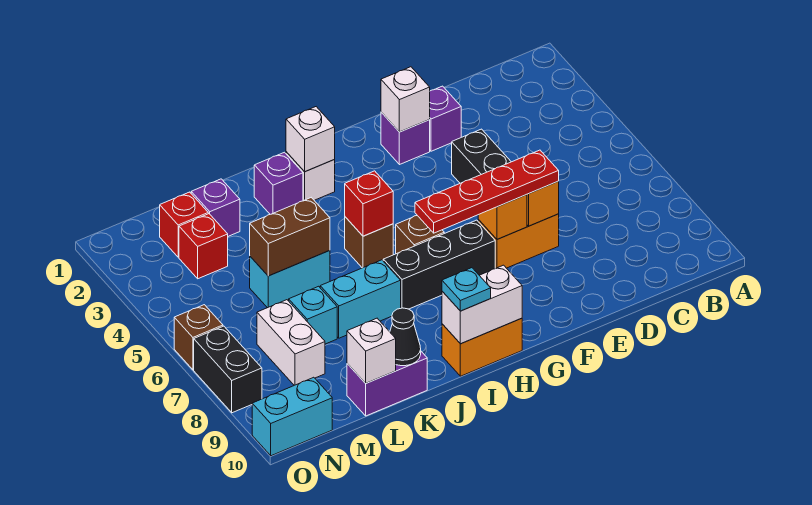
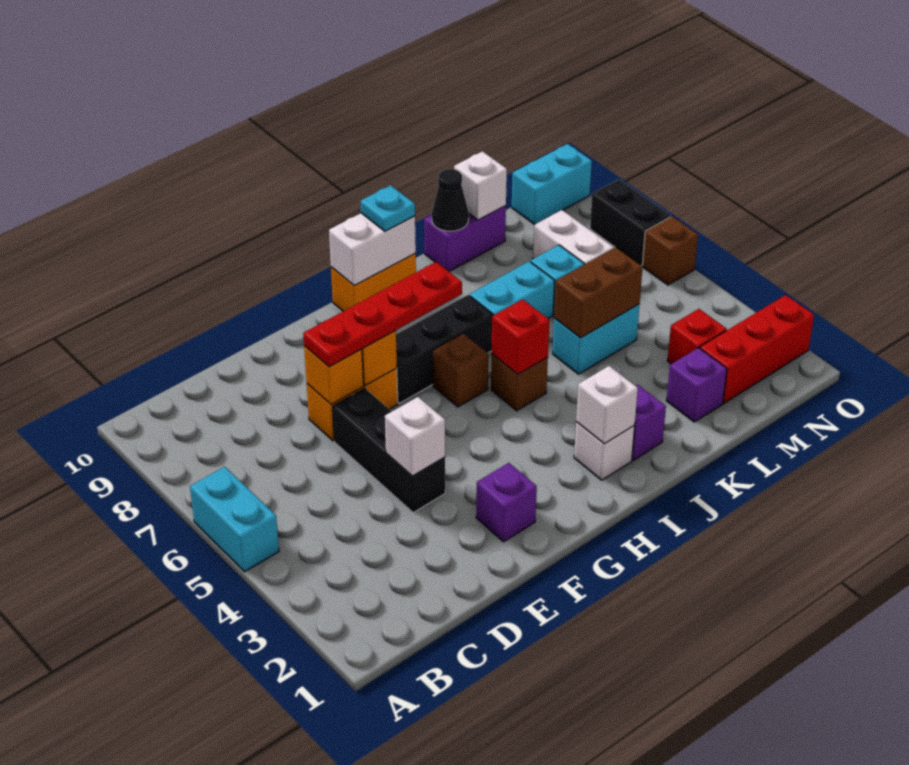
none -> cyan 1x2 brick [190,467,279,572]
purple 1x1 brick [429,86,461,151] -> none
white 1x1 brick [381,67,430,132] -> white 1x1 brick moved to [385,397,445,476]
red 1x1 brick [160,192,208,257] -> red 1x3 brick [700,295,814,403]

